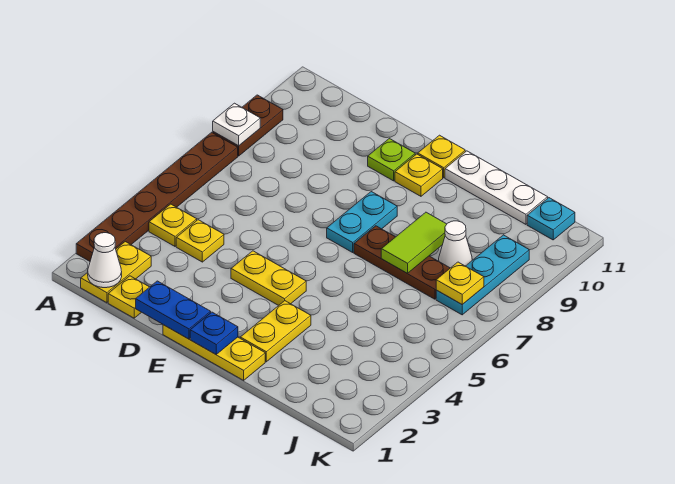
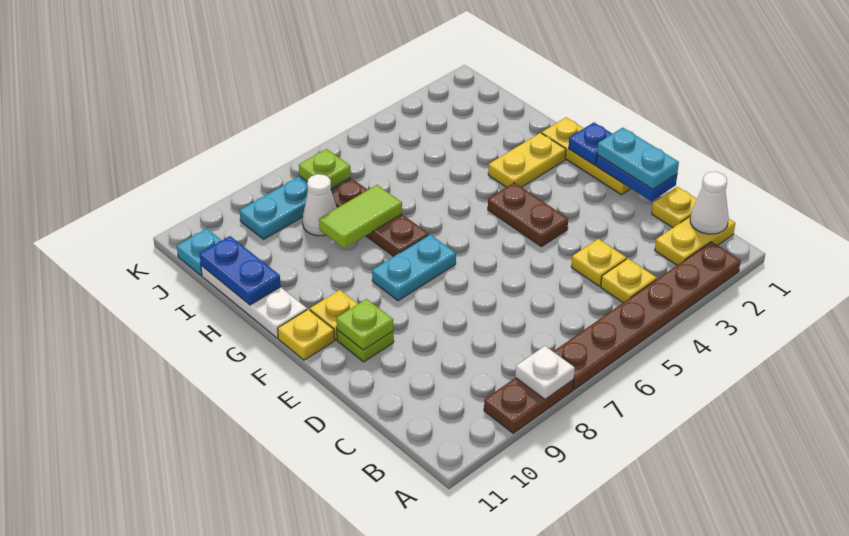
none -> cyan 1x2 plate [597,128,679,189]
yellow 1x2 plate [231,251,306,305] -> brown 1x2 plate [488,183,568,247]
none -> lime 1x1 plate [336,299,393,350]
none -> blue 1x2 plate [200,236,281,305]
yellow 1x1 plate [436,262,484,304] -> lime 1x1 plate [299,149,351,188]

